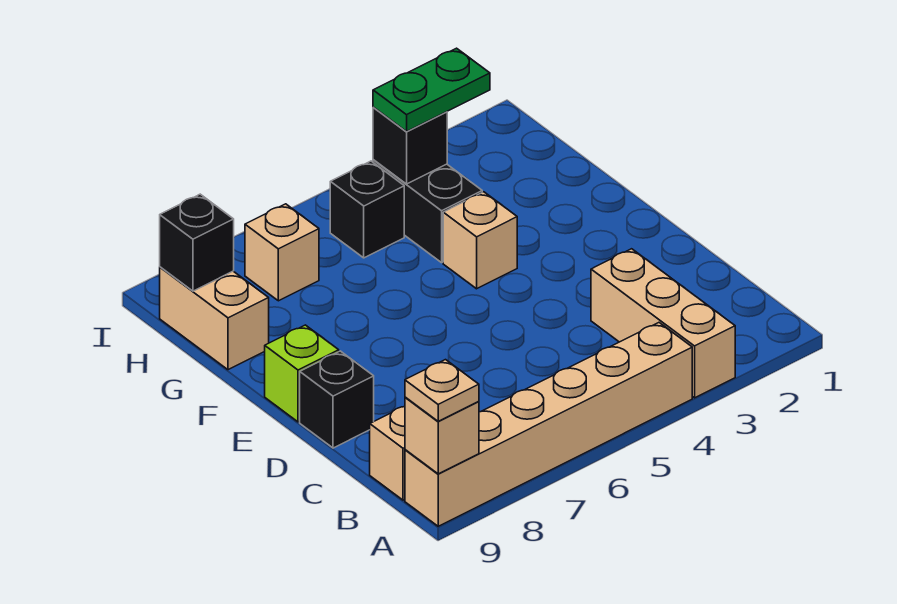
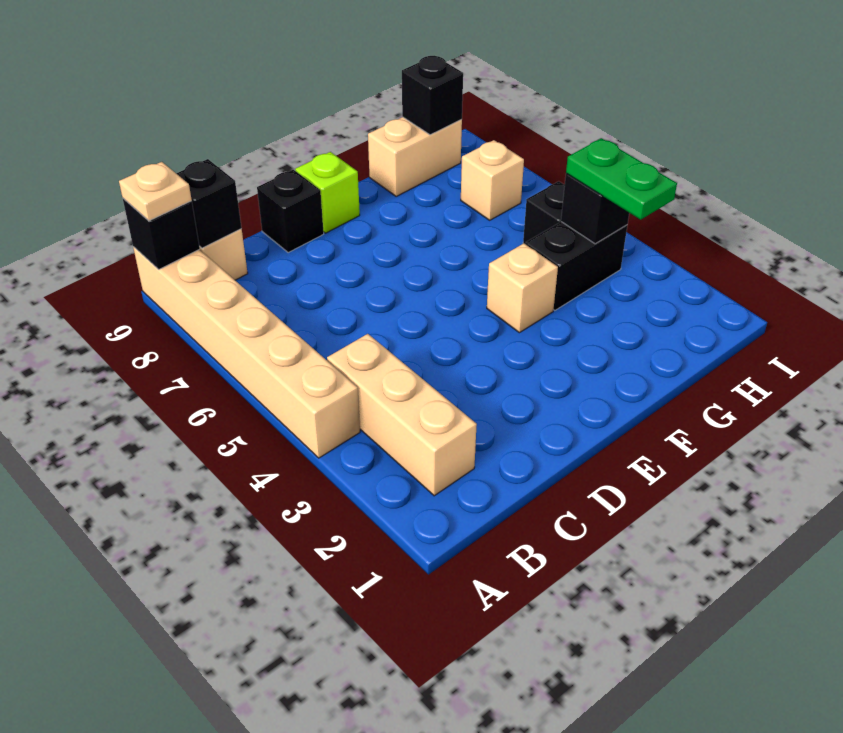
tan 1x3 brick [591,249,735,398] -> tan 1x3 brick turned to [327,334,477,496]
tan 1x1 brick [405,397,479,474] -> black 1x1 brick [123,198,200,270]
none -> black 1x1 brick [176,159,242,248]

